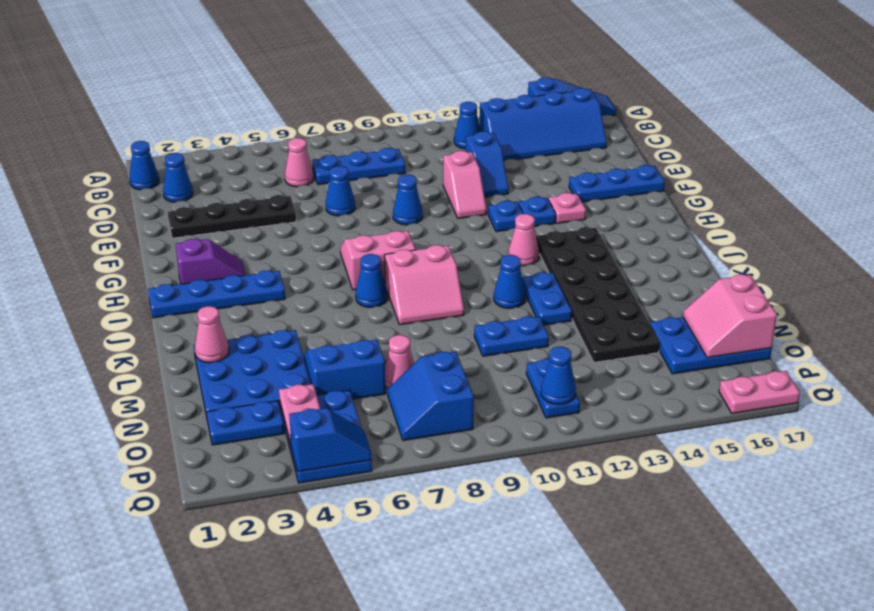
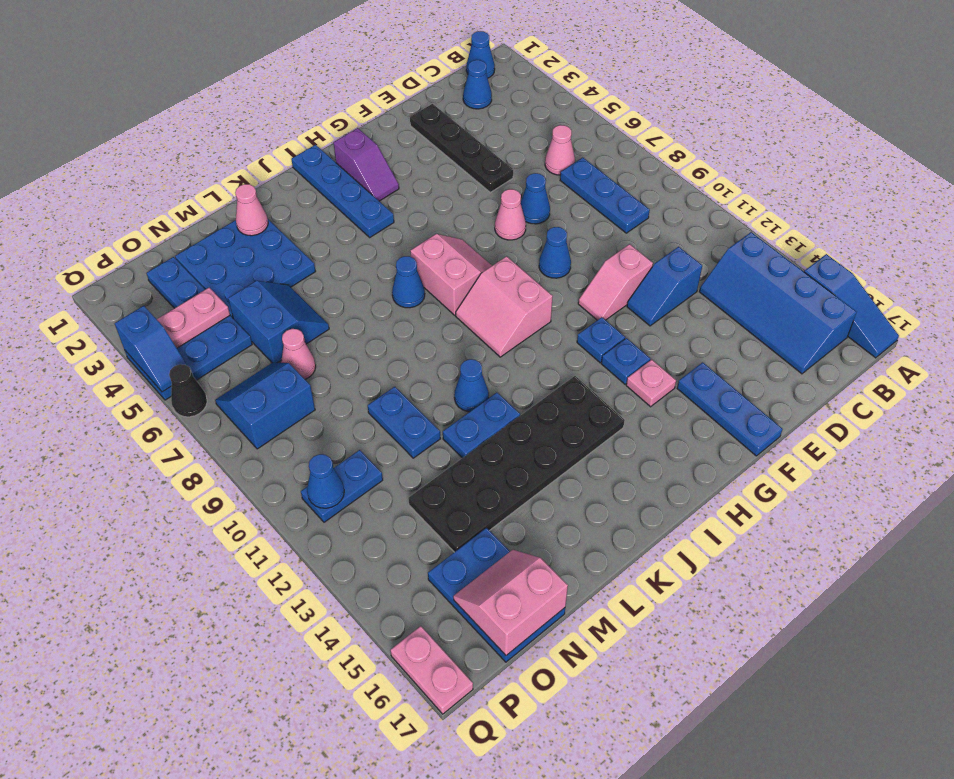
blue 1x1 cone [454,102,481,149] -> none
pink 1x1 cone [508,214,539,266] -> pink 1x1 cone moved to [495,189,526,240]
pink 2x2 slope [385,245,464,325] -> pink 2x2 slope moved to [456,256,553,357]
none -> black 1x1 cone [169,364,207,417]

